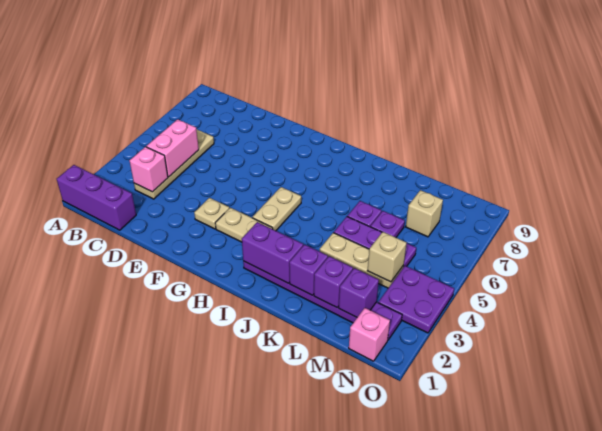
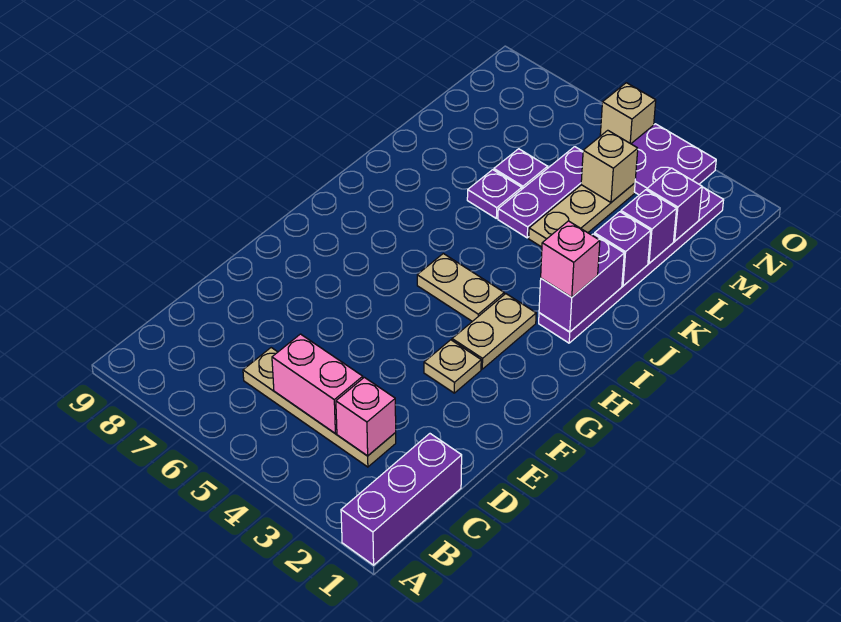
tan 1x1 brick [406,190,443,237] -> tan 1x1 brick moved to [600,83,656,144]
pink 1x1 brick [349,308,390,361] -> pink 1x1 brick moved to [541,221,600,297]

